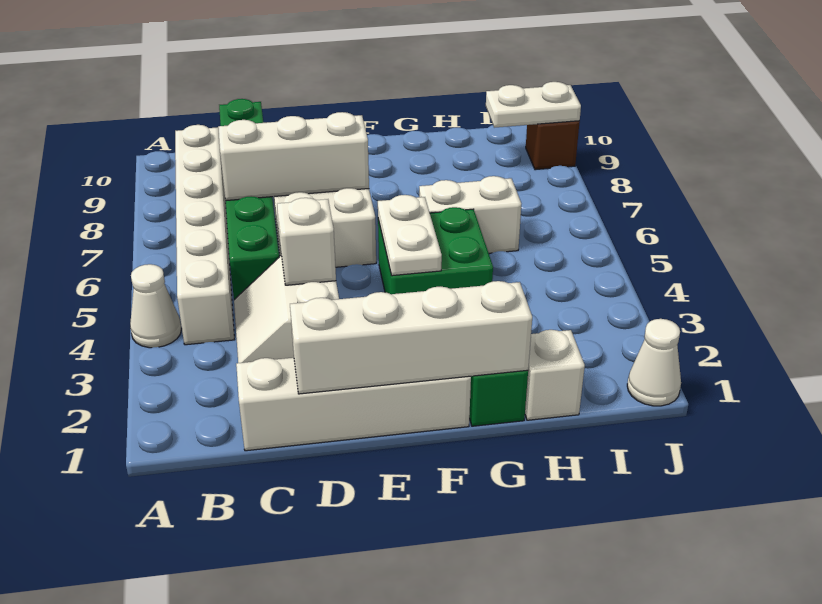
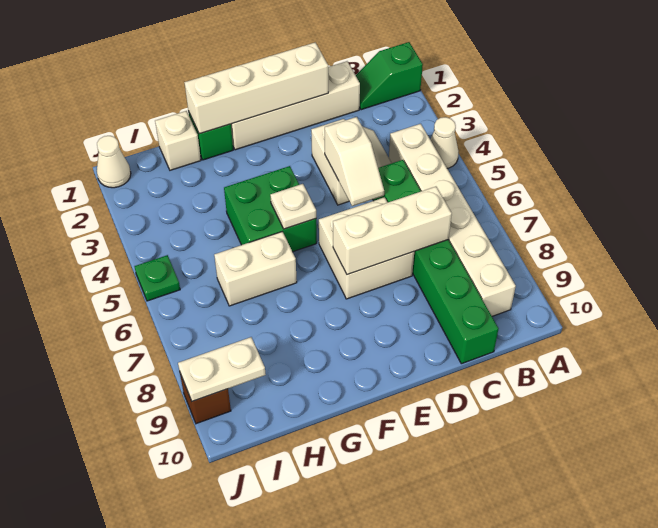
none -> green 1x2 slope [356,42,423,110]
white 1x2 plate [378,195,442,276] -> white 1x1 plate [270,184,316,229]
none -> green 1x1 plate [134,255,180,301]

